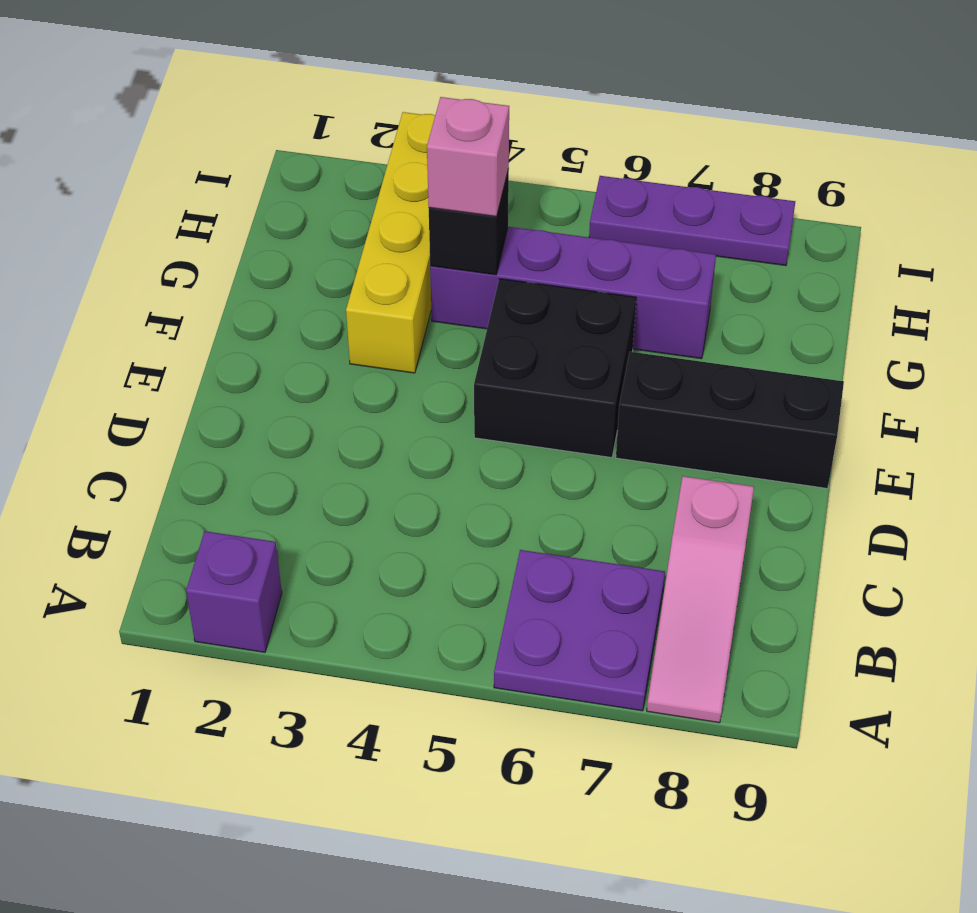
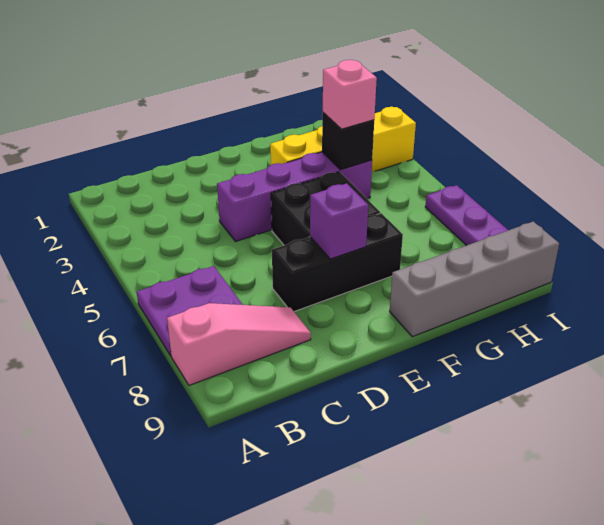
purple 1x1 brick [186,531,282,652] -> purple 1x1 brick moved to [310,183,368,259]
pink 1x3 slope [647,476,754,723] -> pink 1x3 slope turned to [167,303,311,385]
black 1x3 brick [616,352,844,488] -> black 1x3 brick turned to [272,213,403,312]
none -> grey 1x4 brick [390,222,559,337]
purple 1x4 brick [430,227,716,359] -> purple 1x4 brick turned to [217,152,372,242]

